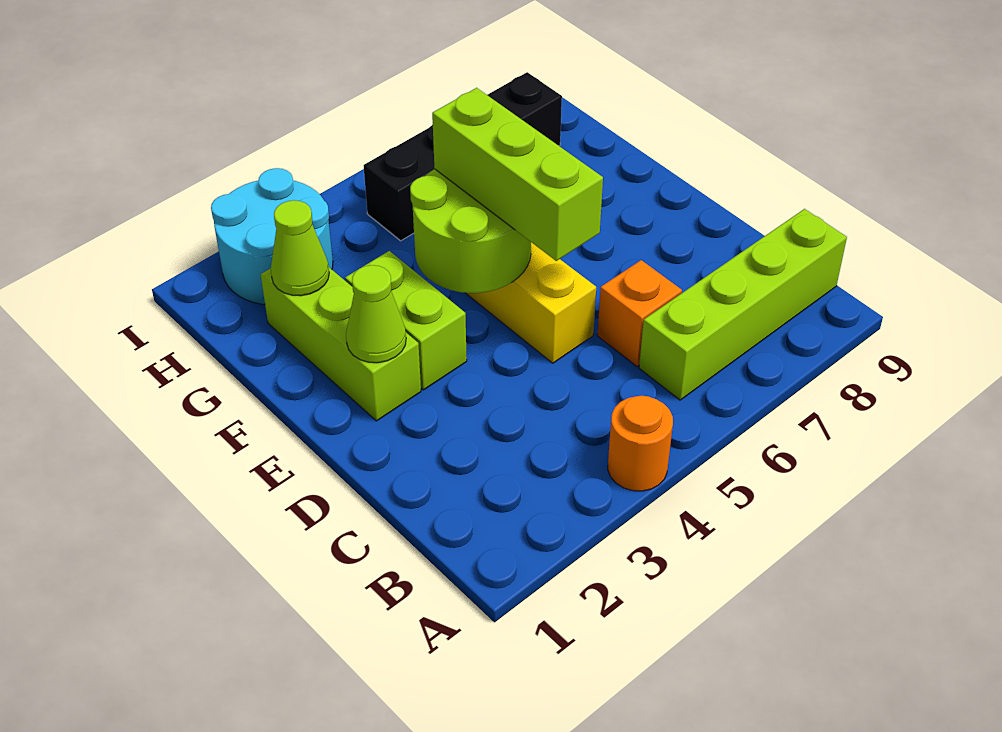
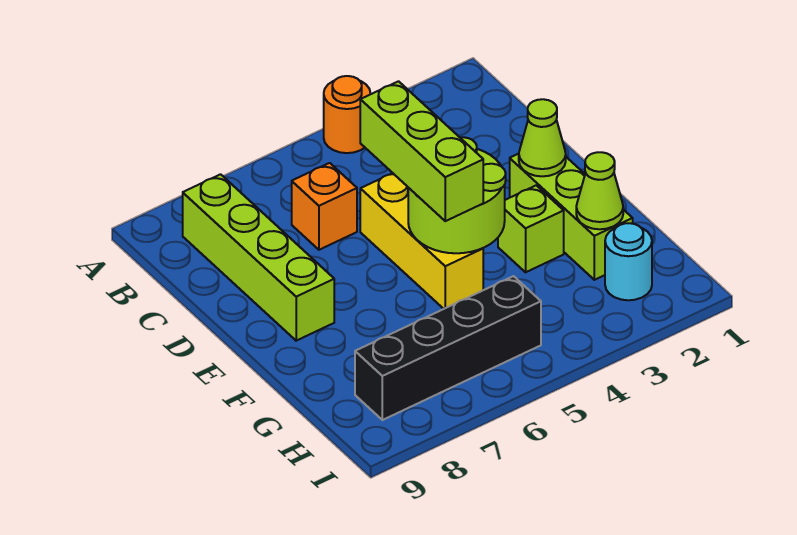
lime 1x4 brick [639,209,847,400] -> lime 1x4 brick turned to [183,174,334,341]
lime 1x2 brick [345,251,467,390] -> lime 1x1 brick [498,185,564,272]
cyan 2x2 round brick [211,168,333,304] -> cyan 1x1 round brick [605,223,652,300]

